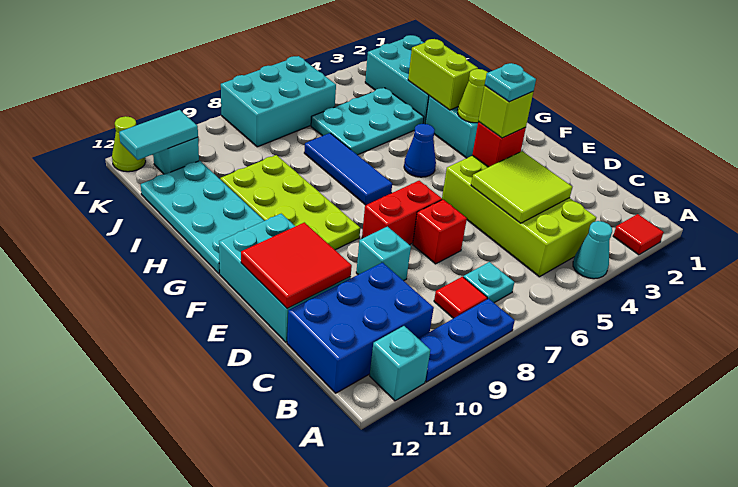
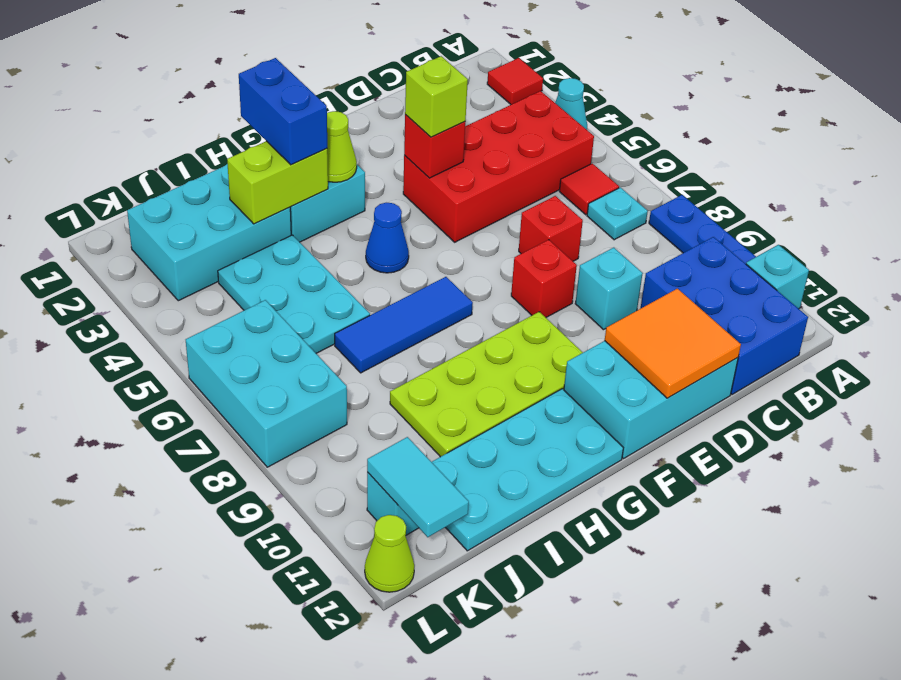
lime 2x4 brick [442,156,596,277] -> red 2x4 brick [403,91,594,242]
red 1x1 tile [434,277,487,318] -> red 1x1 tile moved to [559,163,619,215]
lime 2x2 tile [471,151,572,223] -> none
red 2x2 tile [241,222,352,309] -> orange 2x2 tile [605,289,741,398]
cyan 1x1 plate [485,63,536,102] -> none
red 1x2 brick [362,181,442,245] -> red 1x1 brick [511,240,577,317]
none -> blue 1x2 brick [239,58,327,165]

